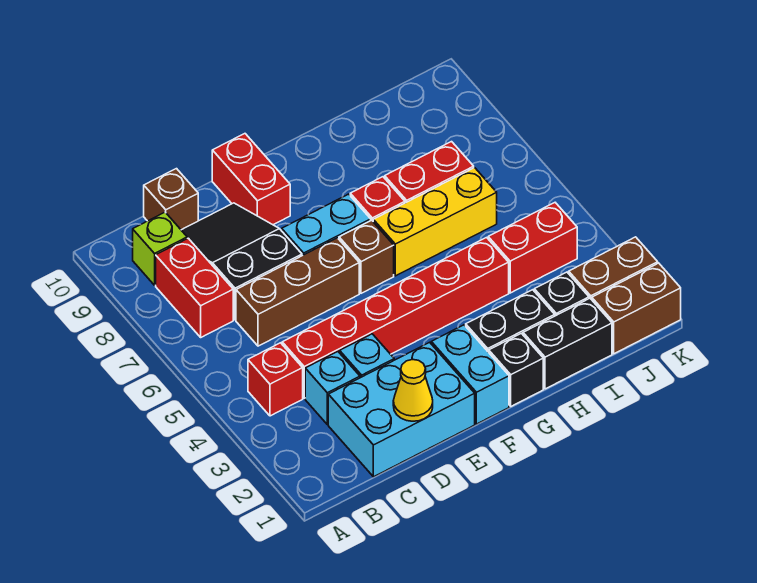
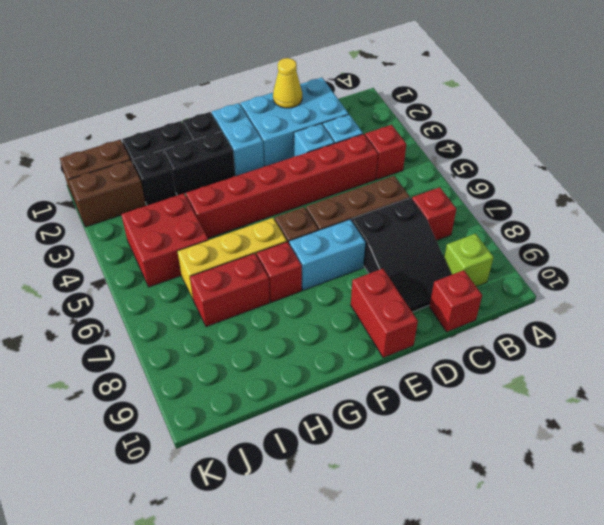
red 1x2 brick [156,238,233,337] -> red 1x1 brick [412,187,456,241]
brown 1x1 brick [144,169,198,230] -> red 1x1 brick [429,270,482,332]
red 1x2 brick [488,203,577,293] -> red 2x2 brick [121,193,208,287]

